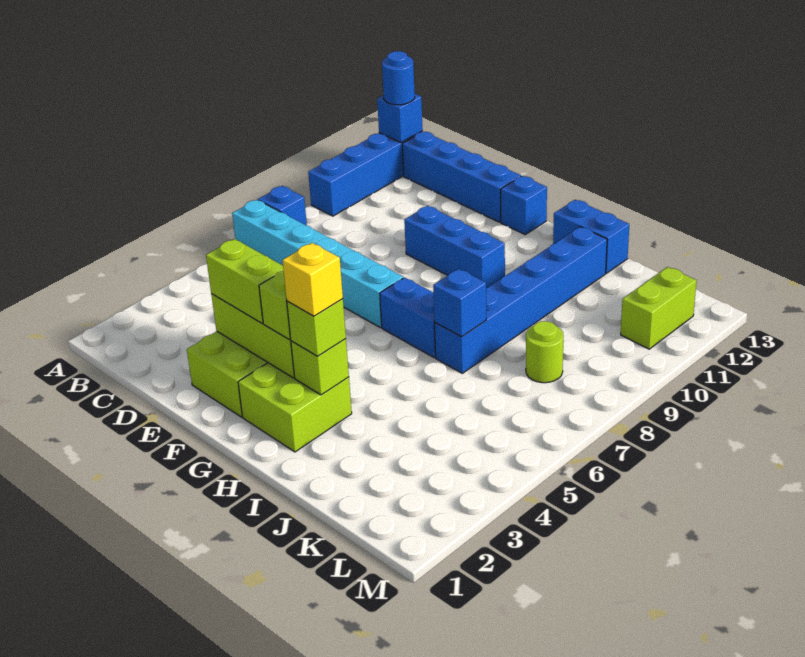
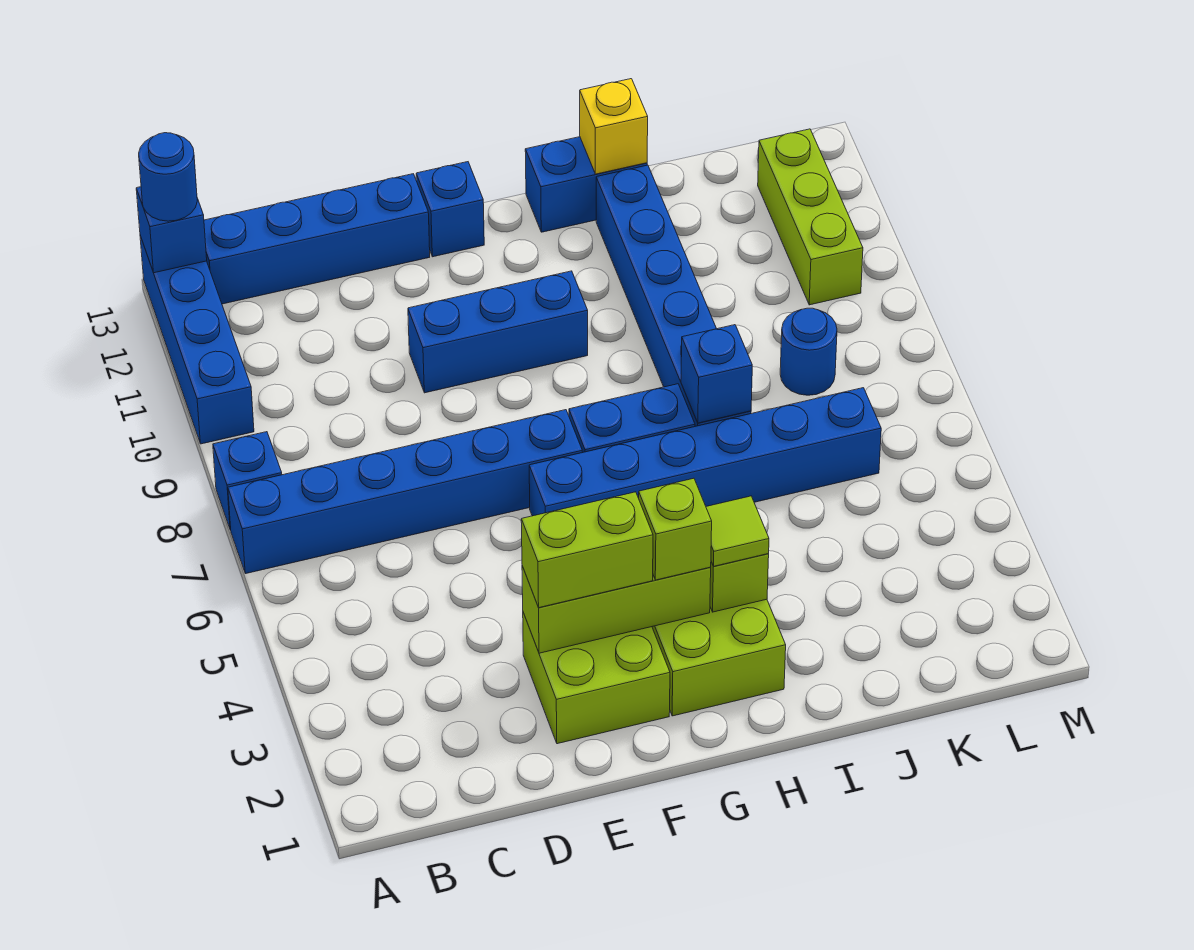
cyan 1x6 brick [232,200,403,328] -> blue 1x6 brick [228,410,582,574]
none -> blue 1x6 brick [529,388,881,516]
lime 1x1 brick [287,299,346,356] -> lime 1x1 tile [706,496,769,566]
yellow 1x1 brick [283,243,343,316] -> yellow 1x1 brick moved to [580,79,648,174]
lime 1x1 round brick [526,321,564,383] -> blue 1x1 round brick [780,308,837,395]
lime 1x2 brick [621,267,696,349] -> lime 1x3 brick [758,129,863,305]

